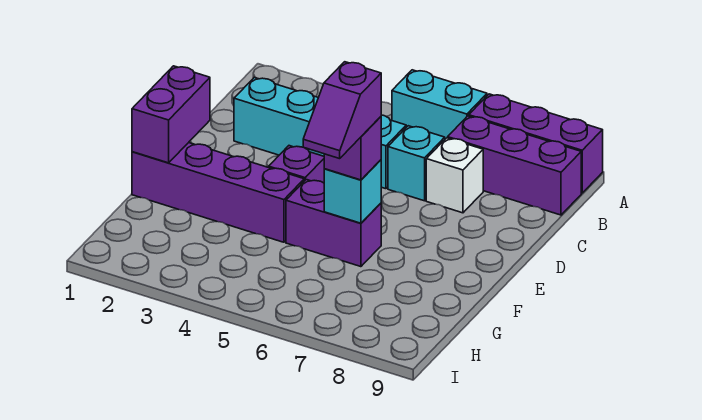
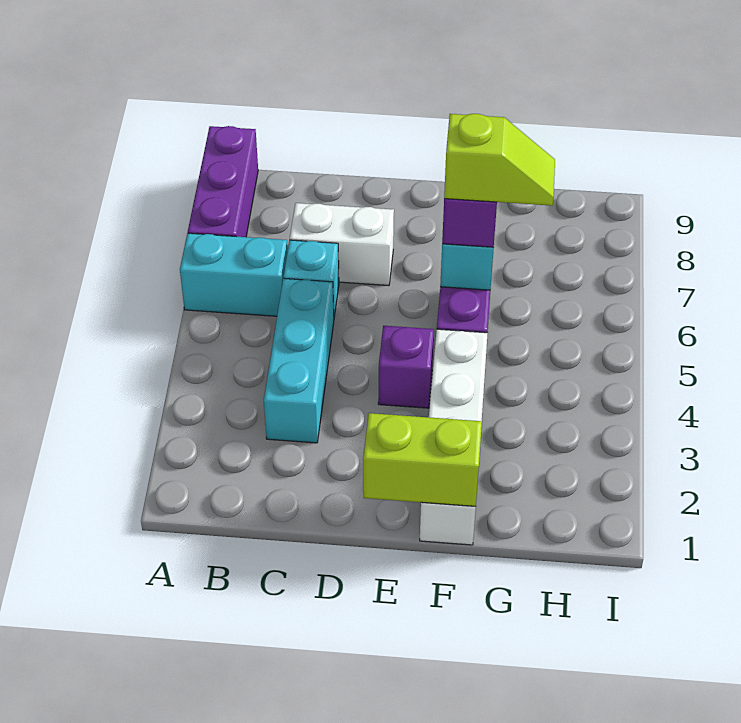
cyan 1x2 brick [392,70,487,139] -> cyan 1x2 brick turned to [180,233,287,316]
purple 1x3 brick [448,116,581,215] -> none
cyan 1x4 brick [234,77,406,189] -> cyan 1x3 brick [264,278,334,443]
white 1x1 brick [426,138,483,213] -> white 1x2 brick [290,203,394,286]
purple 1x2 brick [132,66,210,163] -> lime 1x2 brick [363,413,482,506]
purple 1x4 brick [132,143,304,242] -> white 1x4 brick [420,329,488,545]
purple 1x2 slope [303,62,381,159] -> lime 1x2 slope [444,114,555,206]

